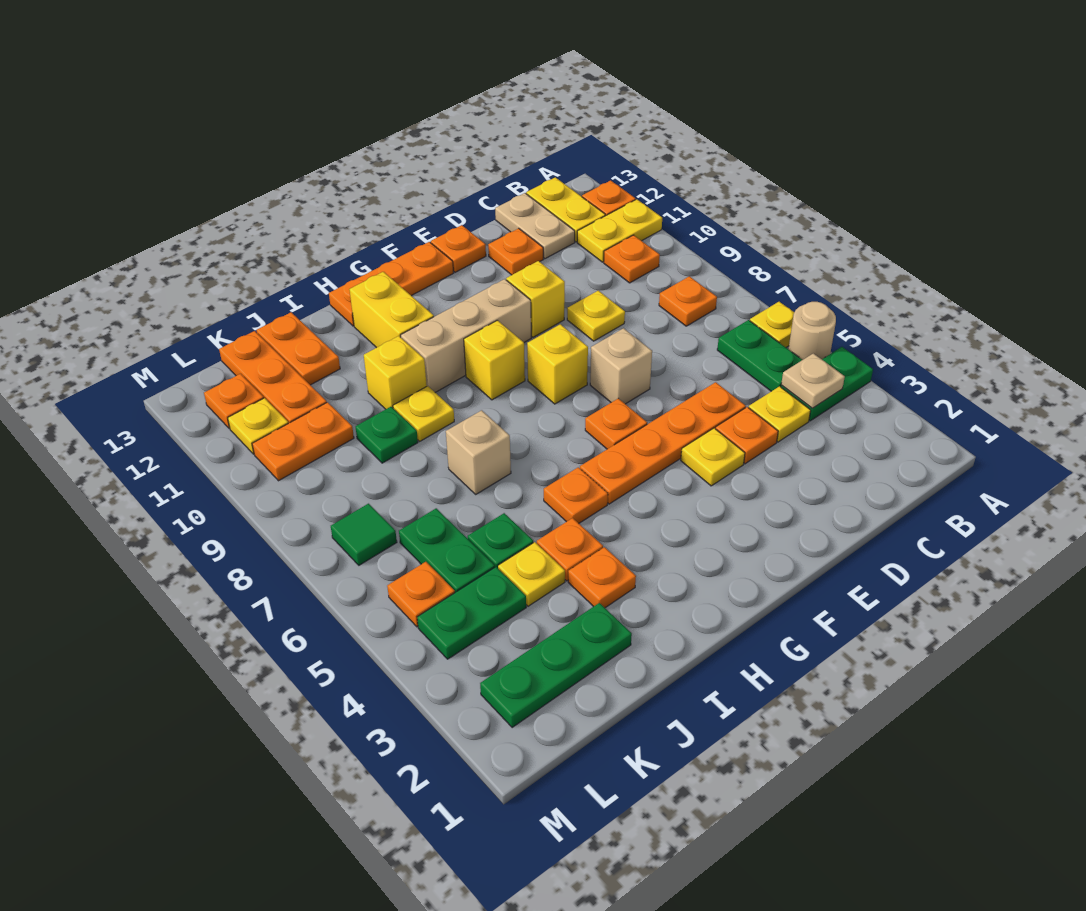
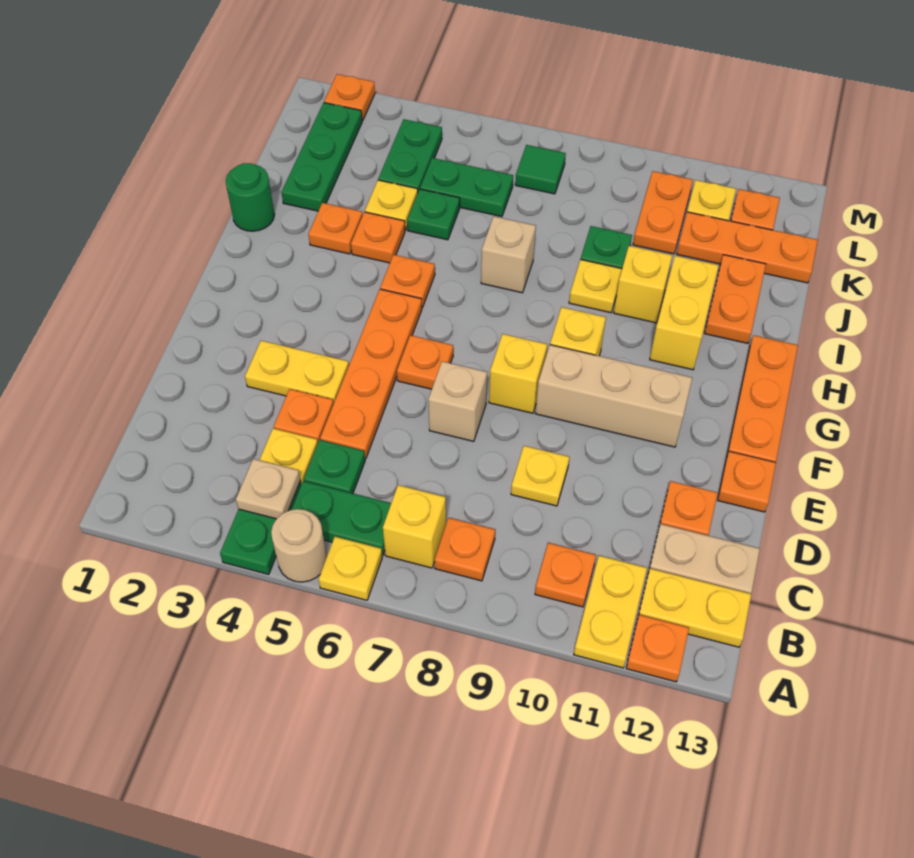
none -> green 1x1 plate [304,440,365,494]
yellow 1x1 plate [681,428,745,486] -> yellow 1x2 plate [245,341,349,403]
yellow 1x1 brick [506,261,565,337] -> yellow 1x1 brick moved to [383,485,446,568]
tan 1x3 brick [401,279,531,392] -> tan 1x3 brick turned to [535,345,692,447]
yellow 1x2 brick [349,272,434,348] -> yellow 1x2 brick turned to [650,256,719,370]
none -> green 1x1 round brick [226,163,275,231]
orange 1x2 plate [257,312,340,385] -> orange 1x2 plate turned to [704,255,766,343]
orange 1x1 plate [387,562,455,627] -> orange 1x1 plate moved to [324,74,375,121]

